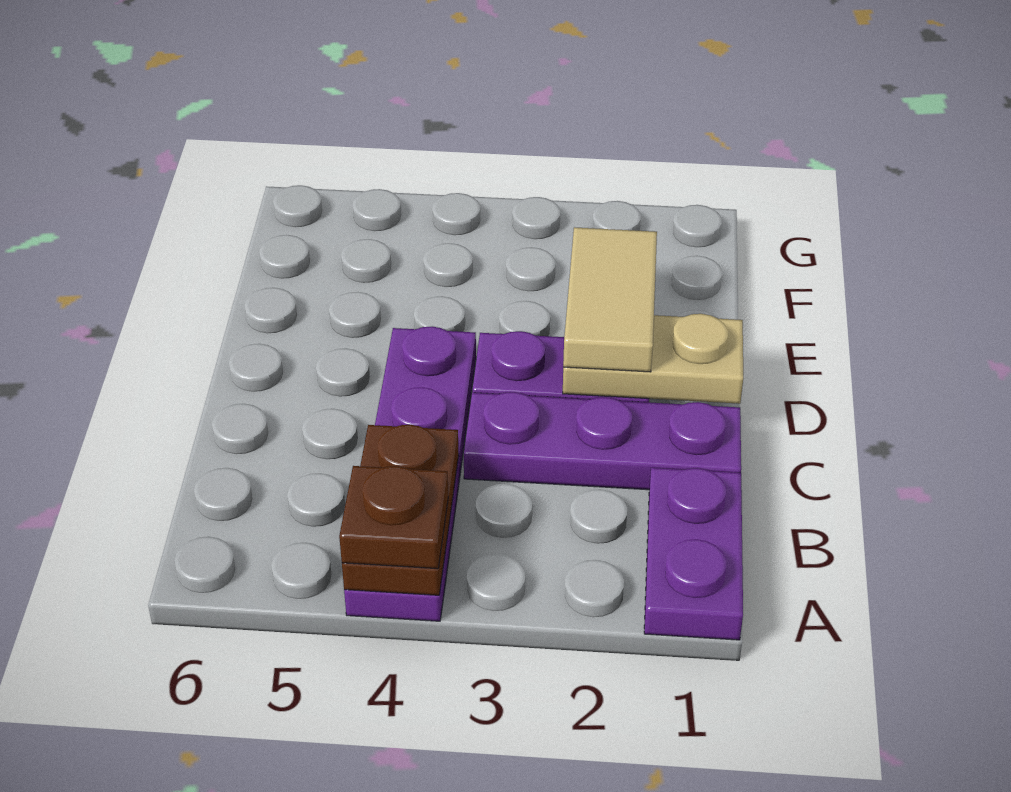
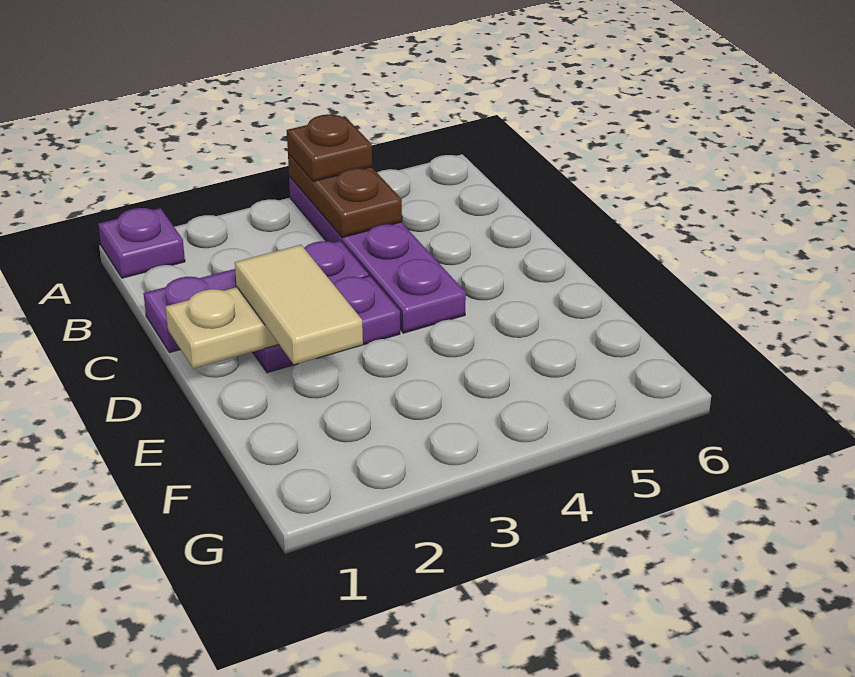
purple 1x2 plate [644,468,743,640] -> purple 1x1 plate [98,208,185,278]

